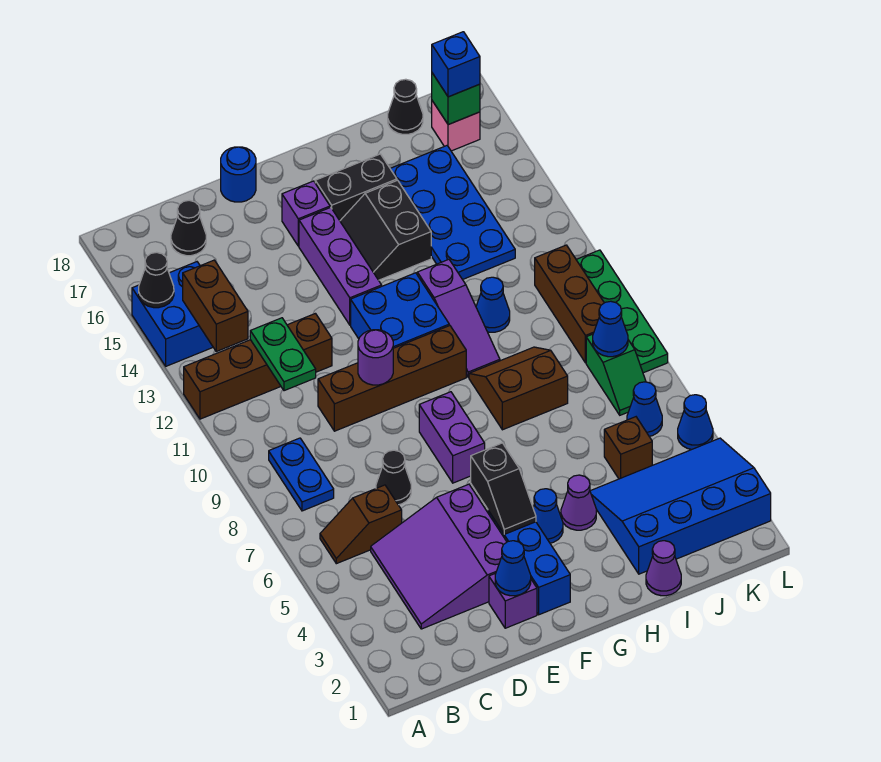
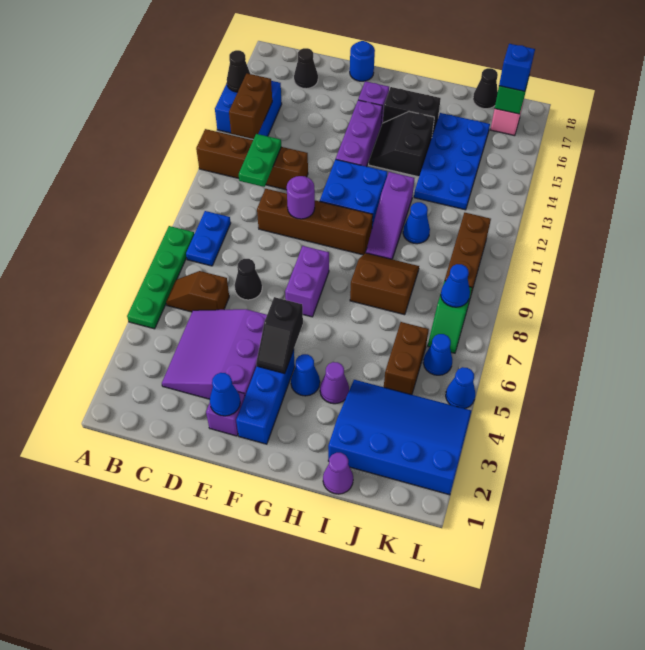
brown 1x1 brick [604,417,652,479] -> brown 1x2 brick [384,322,429,395]
green 1x4 plate [576,250,668,373] -> green 1x4 plate moved to [127,226,194,329]

